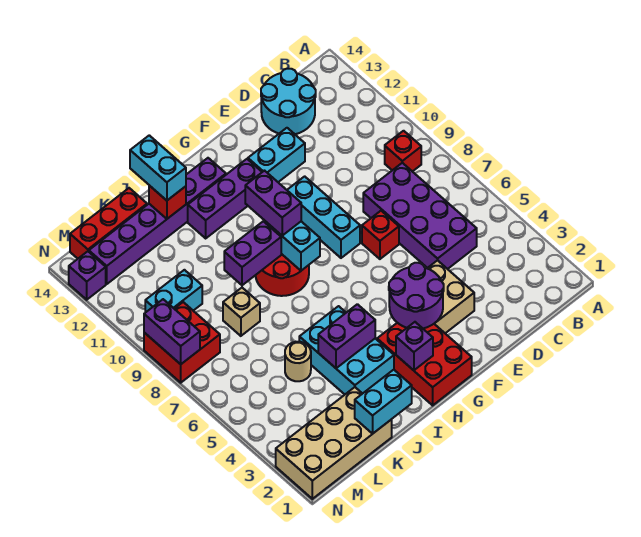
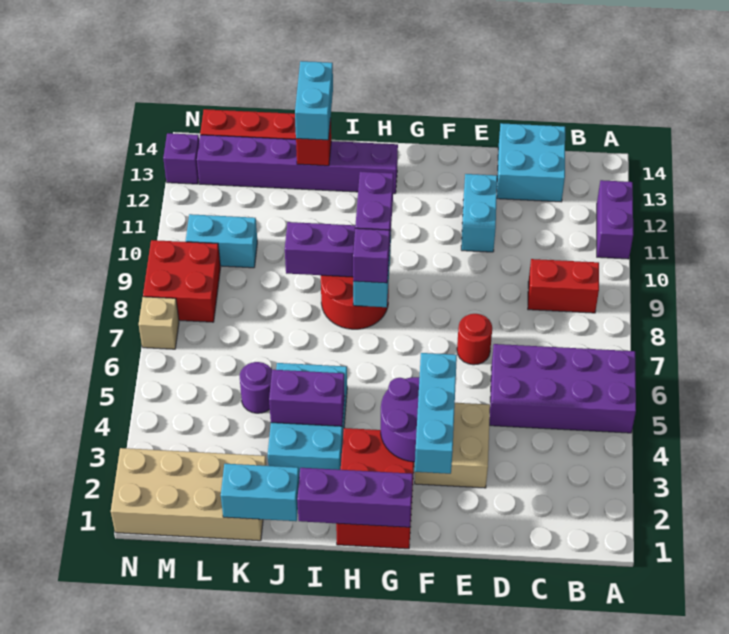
red 1x1 brick [385,131,421,172] -> red 1x2 brick [528,259,599,313]
purple 2x4 brick [363,163,477,269] -> purple 2x4 brick turned to [490,344,636,433]
cyan 2x2 round brick [261,69,316,134] -> cyan 2x2 brick [497,123,565,202]
red 1x1 brick [362,211,399,259] -> red 1x1 round brick [457,314,492,365]
cyan 1x2 brick [248,128,305,182] -> cyan 1x2 brick turned to [461,174,497,252]
cyan 1x3 brick [287,176,360,258] -> cyan 1x3 brick moved to [415,353,457,474]
purple 1x3 brick [188,159,262,238] -> purple 1x3 brick moved to [297,468,413,527]
purple 1x1 brick [396,322,433,370] -> purple 1x1 brick moved to [353,228,390,283]
tan 1x1 round brick [285,342,311,381] -> purple 1x1 round brick [239,362,272,413]
tan 1x1 brick [223,288,260,336] -> tan 1x1 brick moved to [139,297,179,349]
purple 1x2 brick [144,299,200,364] -> purple 1x2 brick moved to [597,180,633,259]

